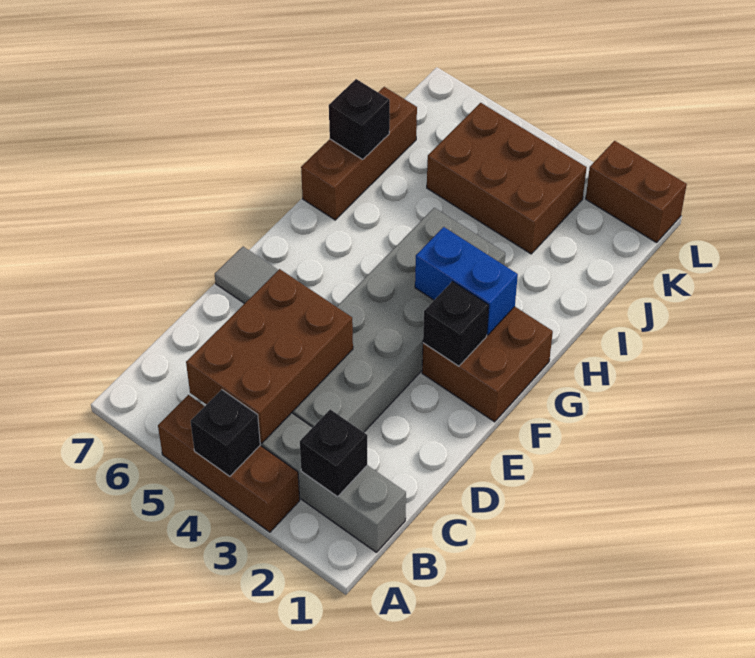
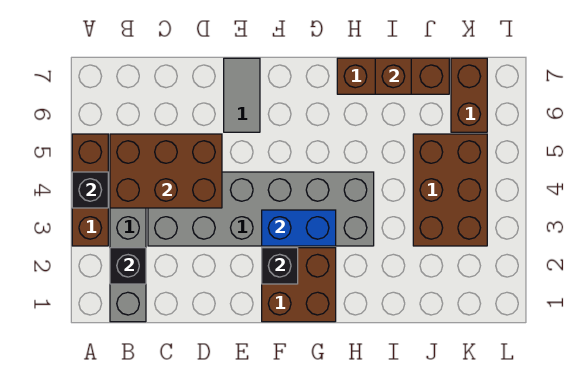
blue 1x2 brick [415,227,518,335] -> blue 1x2 brick turned to [262,210,336,246]
black 1x1 brick [329,79,390,159] -> brown 1x1 brick [375,58,411,94]
brown 1x2 brick [586,141,687,243] -> brown 1x2 brick moved to [451,58,487,132]

